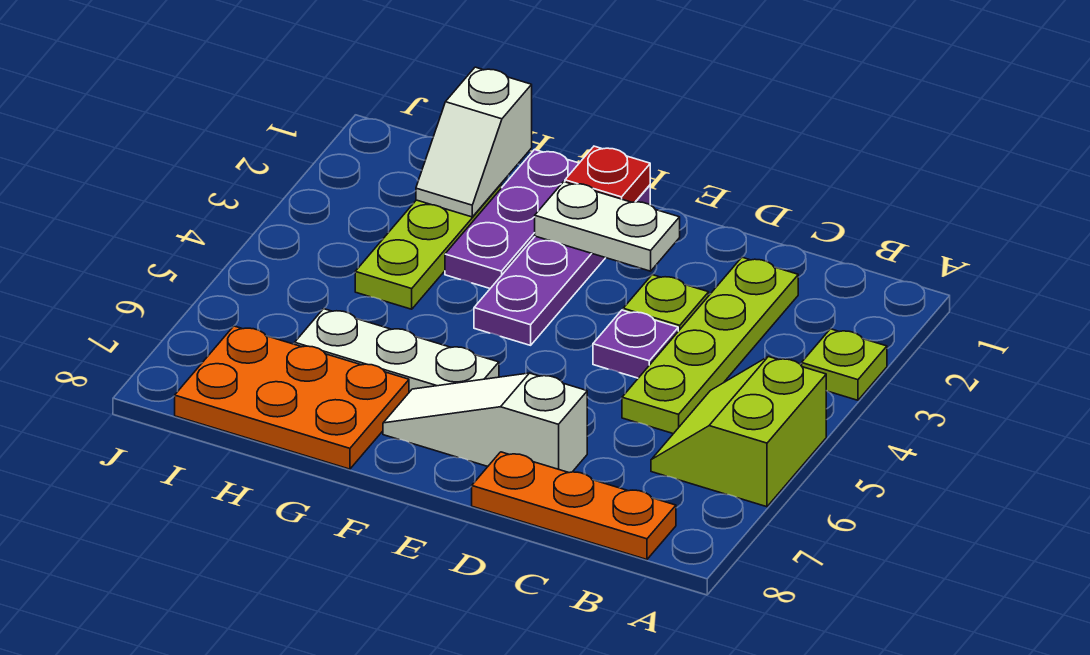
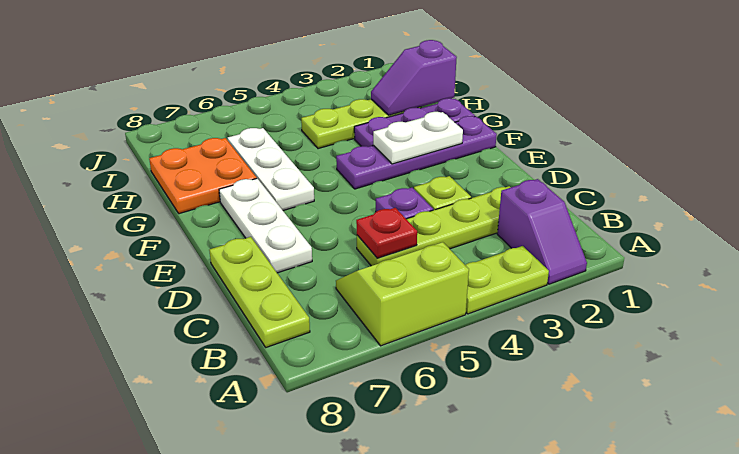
none -> purple 1x2 slope [497,179,587,284]
lime 1x1 plate [802,329,887,400] -> lime 1x2 plate [465,246,549,314]
orange 1x3 plate [472,452,676,559] -> lime 1x3 plate [209,237,310,347]
white 1x3 slope [383,373,587,473] -> white 1x3 plate [219,178,312,273]
white 1x2 plate [535,182,680,271] -> white 1x2 plate turned to [373,112,463,164]
red 1x1 plate [565,146,650,202] -> red 1x1 plate moved to [356,208,417,258]
orange 2x3 plate [175,326,409,469] -> orange 2x2 plate [149,138,257,214]
white 1x2 slope [416,67,532,217] -> purple 1x2 slope [371,40,457,115]

